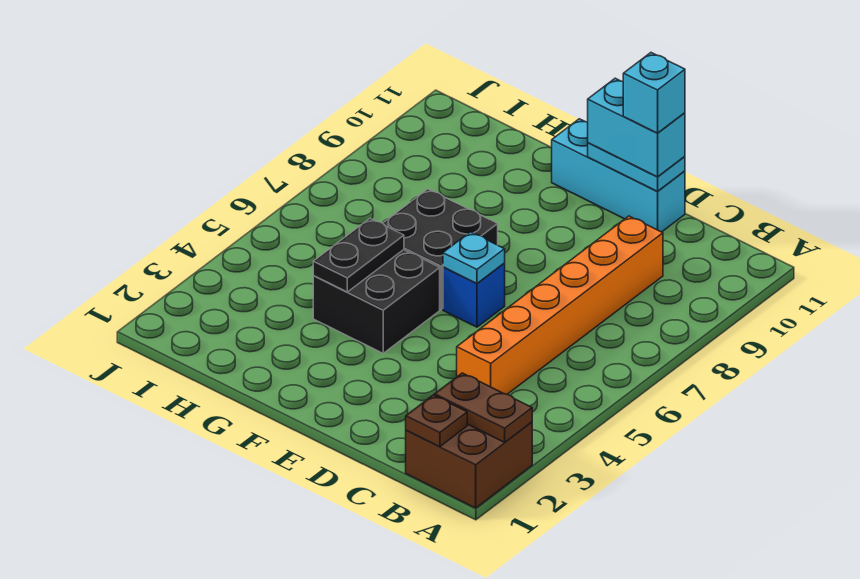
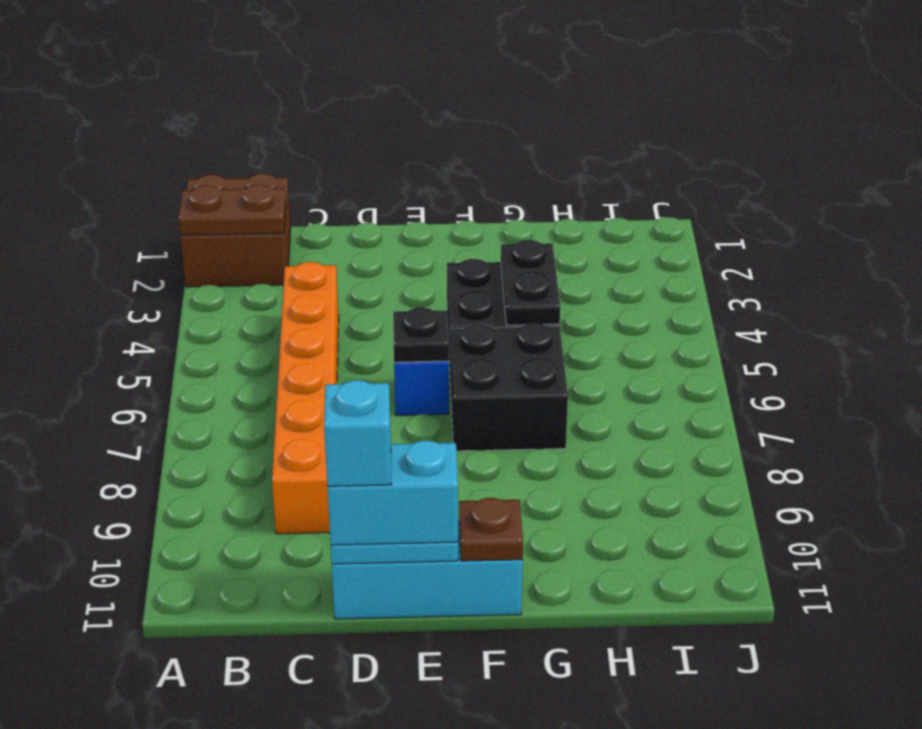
brown 1x1 plate [406,395,467,447] -> brown 1x1 plate moved to [459,498,523,561]
cyan 1x1 plate [443,232,505,283] -> black 1x1 plate [393,307,449,362]

